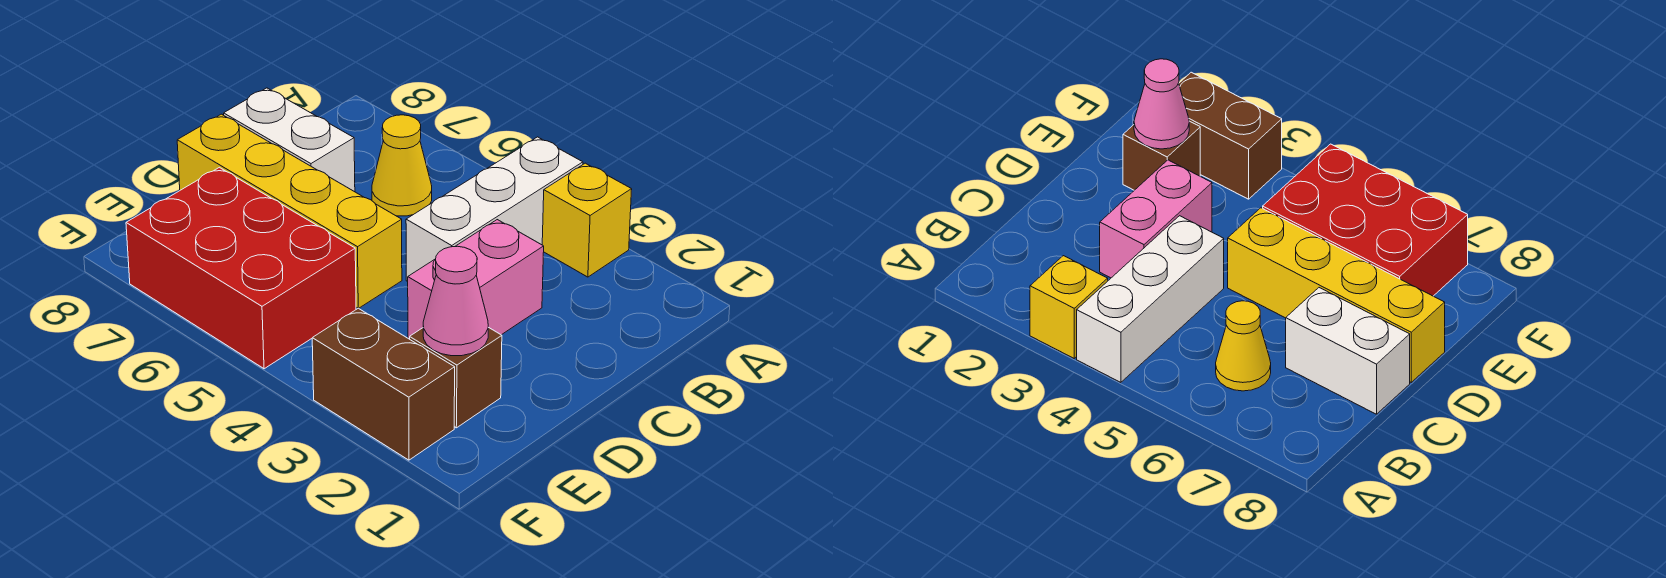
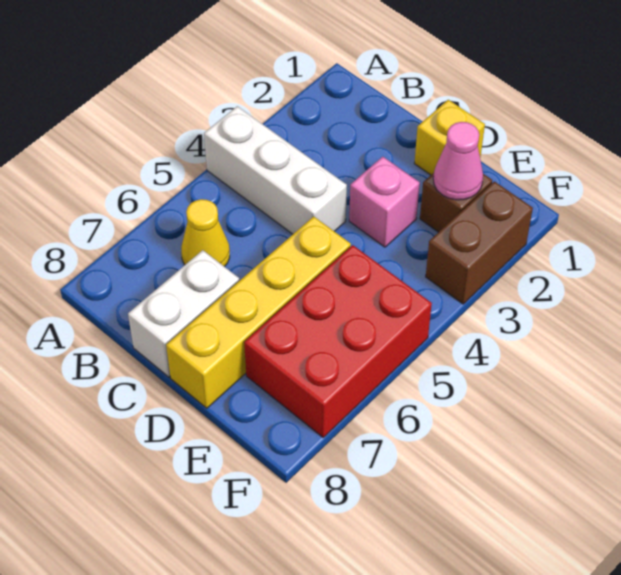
yellow 1x1 brick [542,163,632,277] -> yellow 1x1 brick moved to [414,100,485,175]
pink 1x2 brick [408,220,544,339] -> pink 1x1 brick [349,157,420,247]

